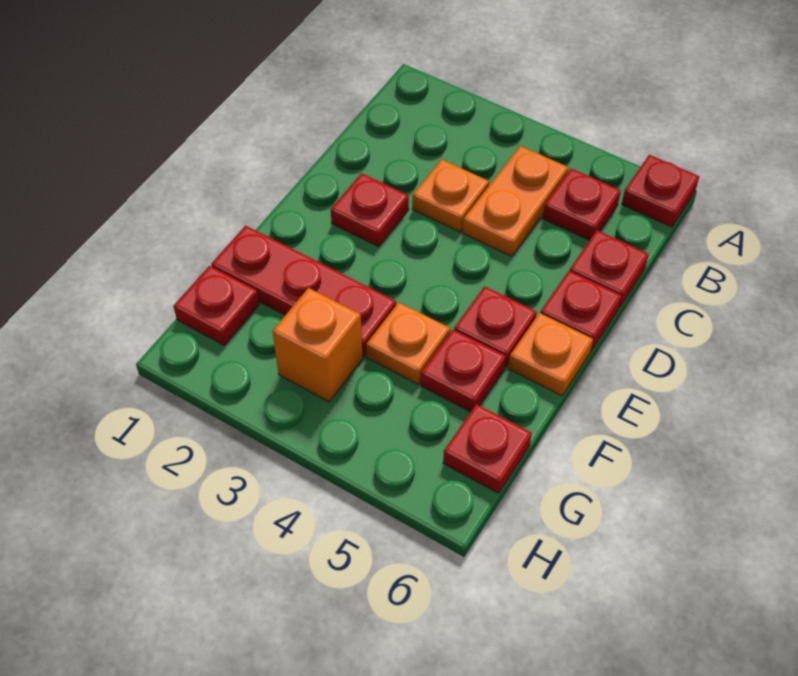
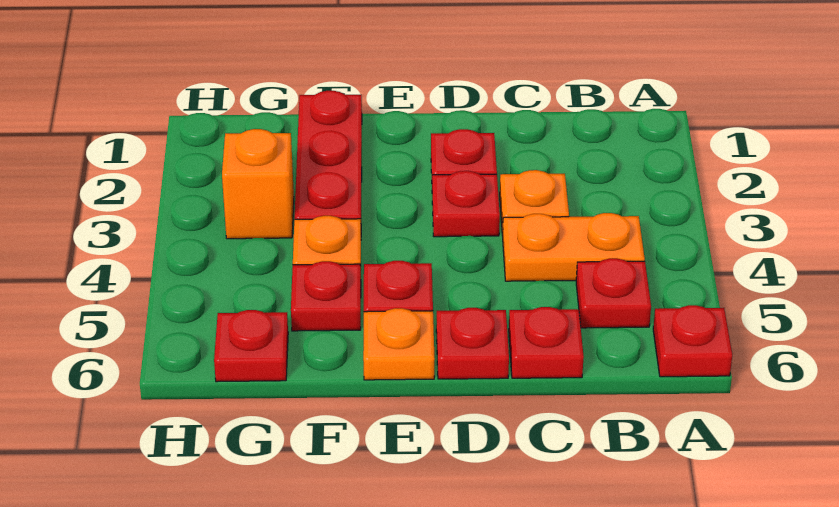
red 1x1 plate [173,266,259,345] -> red 1x1 plate moved to [432,171,500,237]

